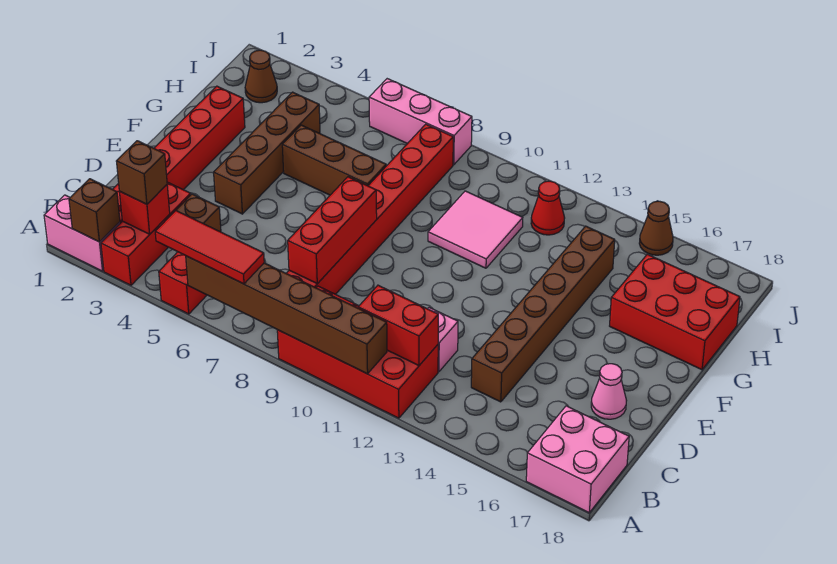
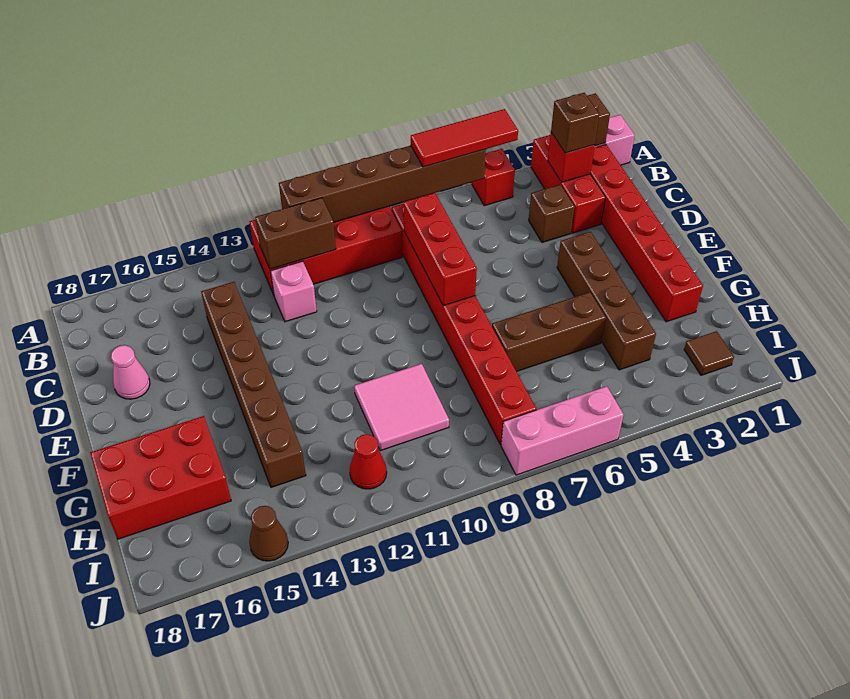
pink 2x2 brick [526,406,629,513] -> none
red 1x2 brick [358,285,438,365] -> brown 1x2 brick [255,198,336,269]
brown 1x1 cone [245,50,277,103] -> brown 1x1 tile [684,331,734,375]

